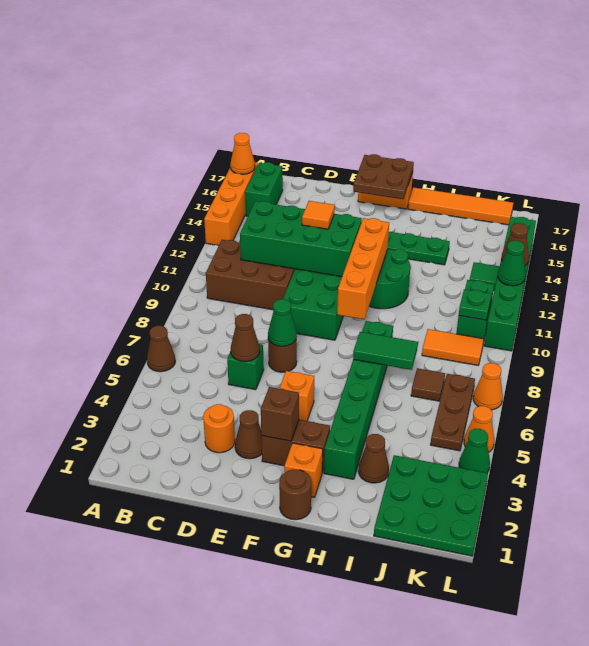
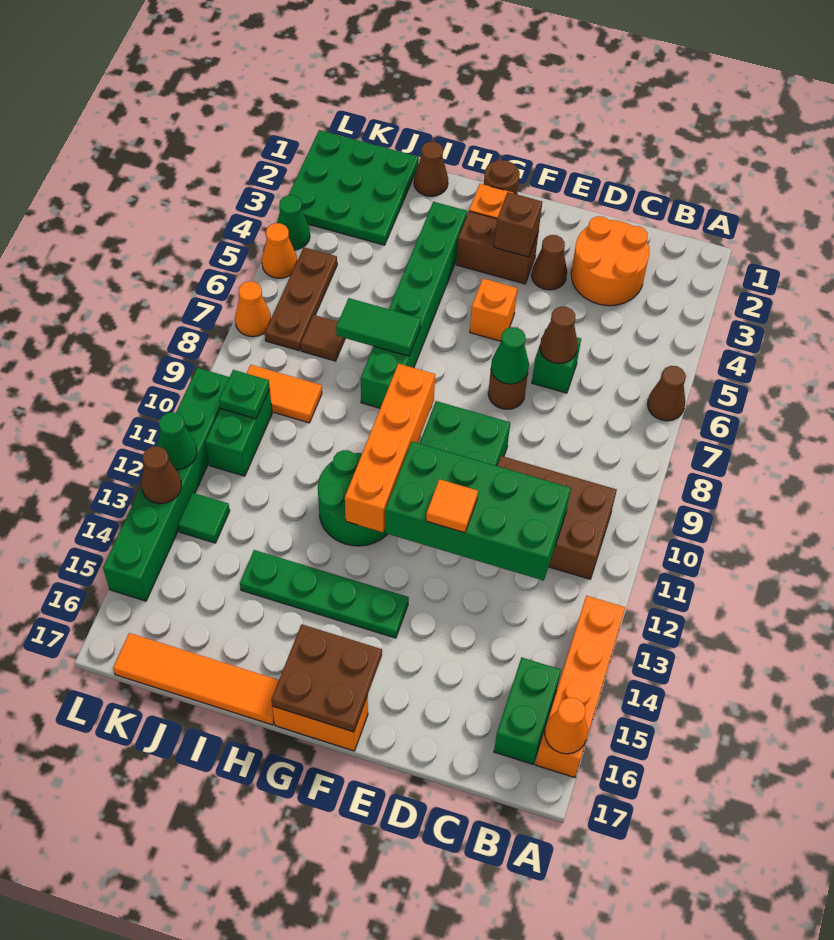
orange 1x1 round brick [203,404,235,453] -> orange 2x2 round brick [571,216,649,306]
brown 1x1 cone [358,434,389,483] -> brown 1x1 cone moved to [414,142,448,196]

